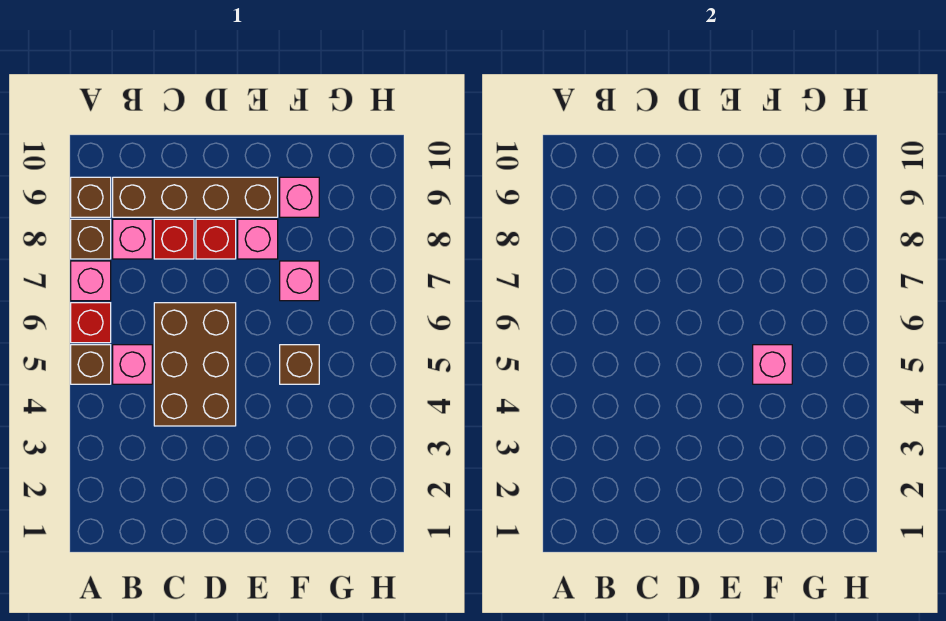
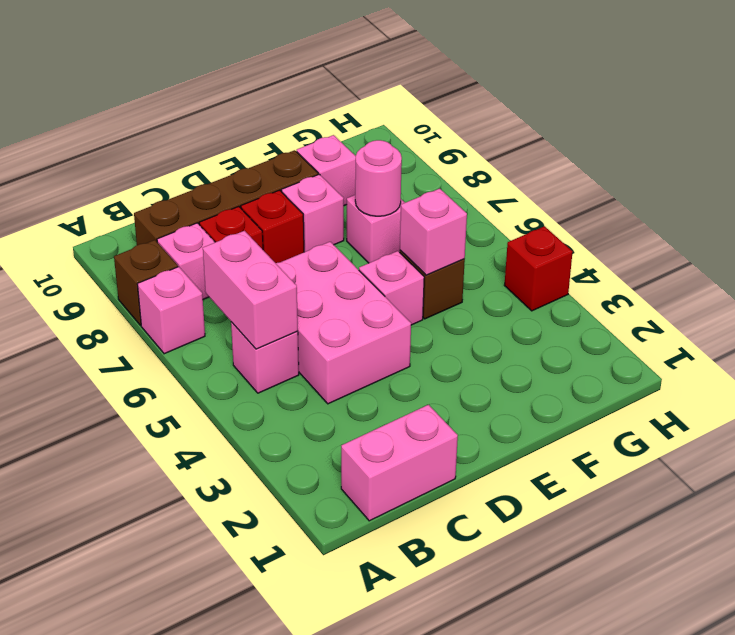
brown 1x1 brick [71,345,111,384] -> none
red 1x1 brick [71,303,111,343] -> red 1x1 brick moved to [504,226,573,311]
brown 1x1 brick [71,177,111,217] -> none
none -> pink 1x2 brick [341,405,458,521]
none -> pink 1x2 brick [203,231,298,349]
brown 2x3 brick [154,303,236,426] -> pink 2x3 brick [276,242,411,404]
none -> pink 1x1 brick [359,251,424,325]
none -> pink 1x1 round brick [355,140,402,216]

